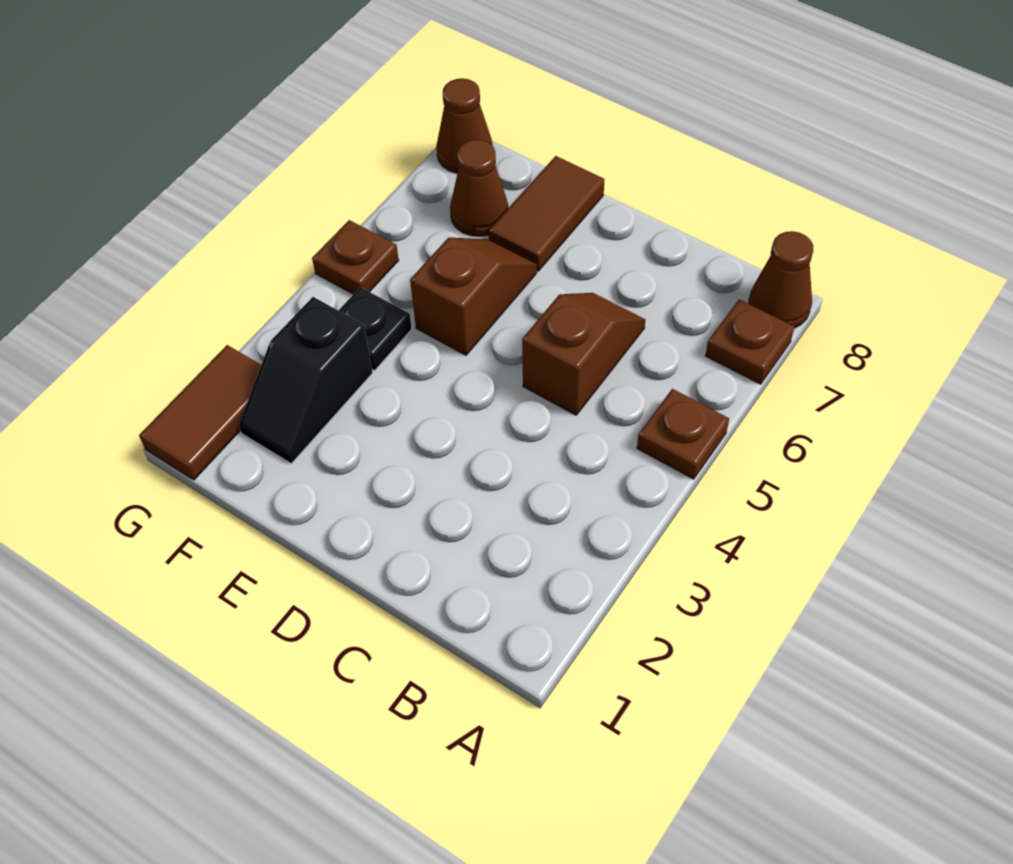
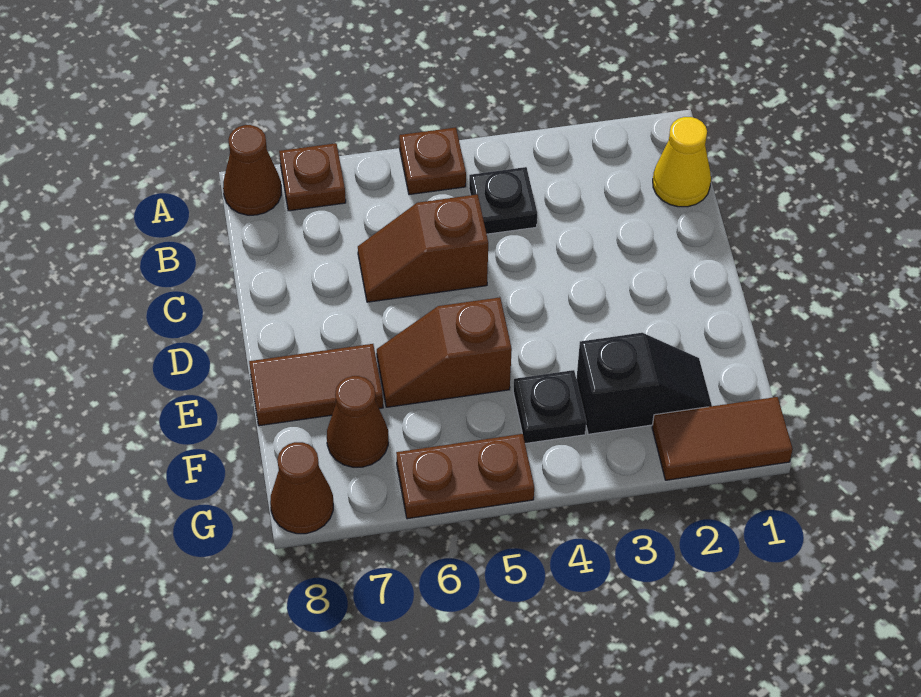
none -> yellow 1x1 cone [653,117,711,207]
none -> black 1x1 plate [469,167,537,234]
brown 1x1 plate [312,220,399,294] -> brown 1x2 plate [396,434,534,519]

